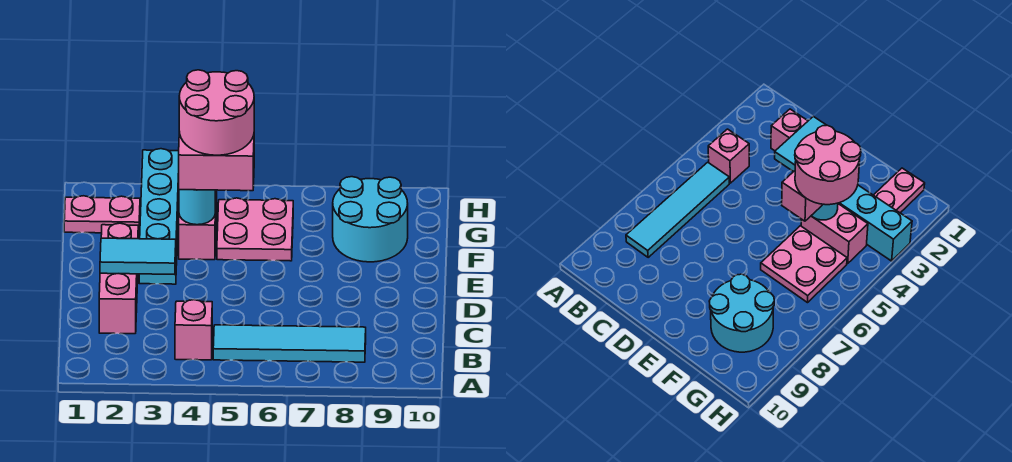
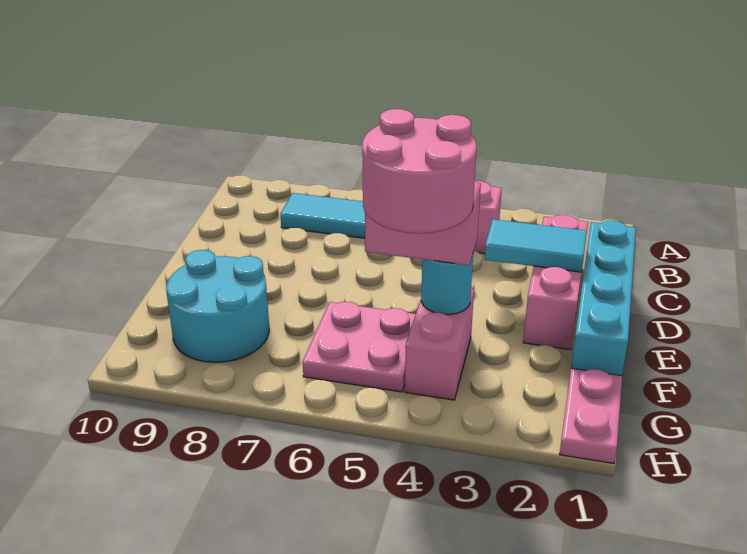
cyan 1x4 brick [139,149,179,284] -> cyan 1x4 brick moved to [571,220,636,376]
pink 1x2 plate [64,196,140,233] -> pink 1x2 plate turned to [560,368,622,463]

